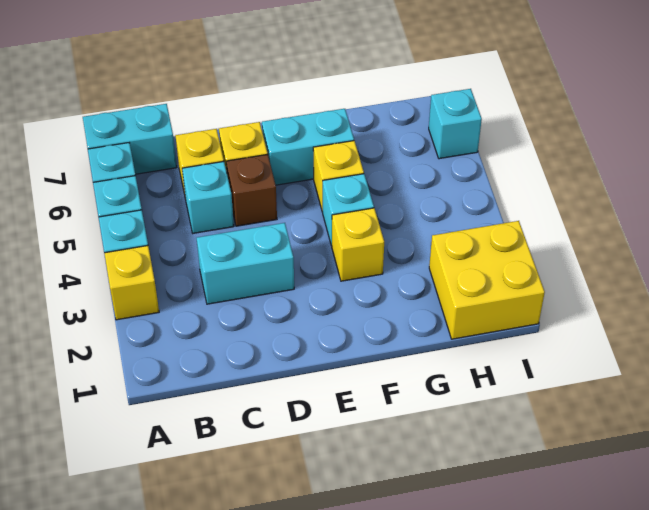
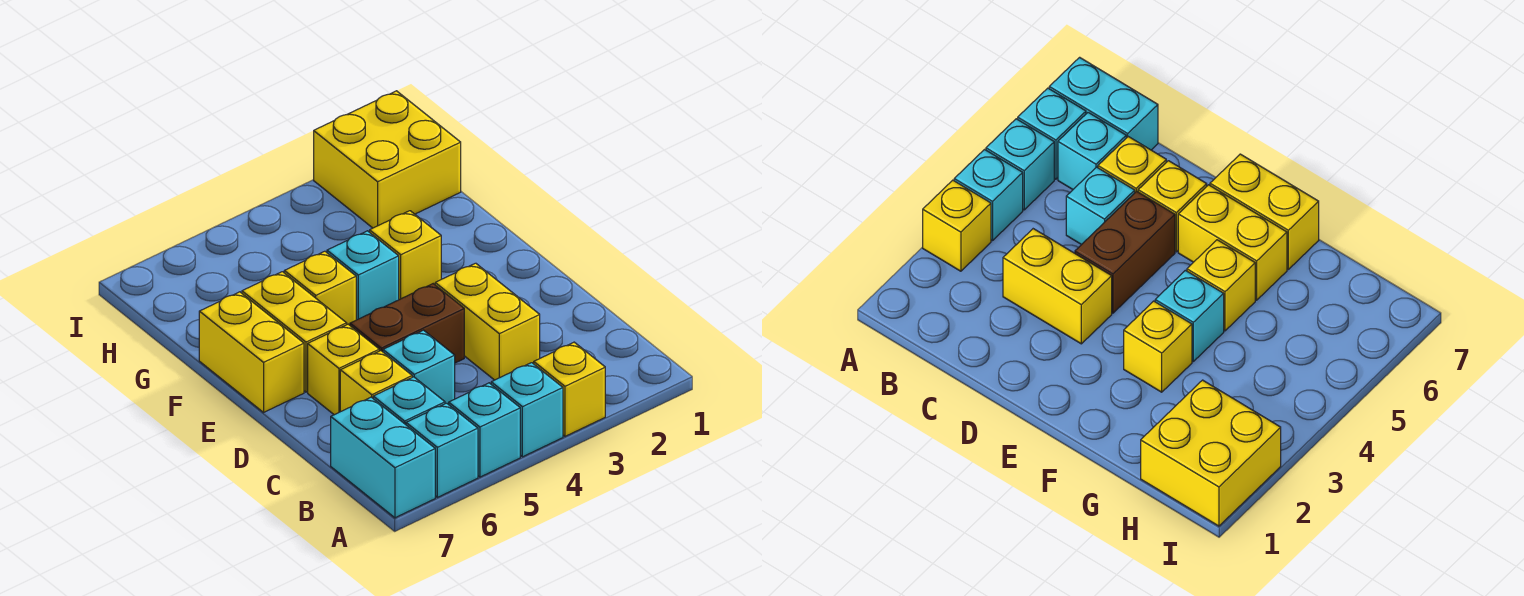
cyan 1x2 brick [197,223,294,304] -> yellow 1x2 brick [435,263,540,380]
brown 1x1 brick [226,154,277,226] -> brown 1x2 brick [350,284,464,363]
cyan 1x2 brick [262,109,354,185] -> yellow 1x2 brick [242,272,347,392]
none -> yellow 1x2 brick [199,292,304,412]
cyan 1x1 brick [429,89,482,159] -> cyan 1x1 brick moved to [373,377,445,425]

